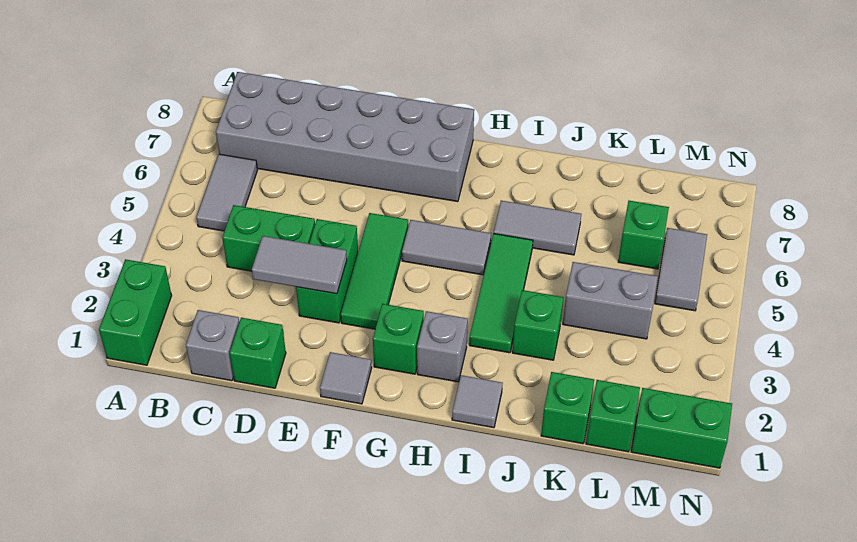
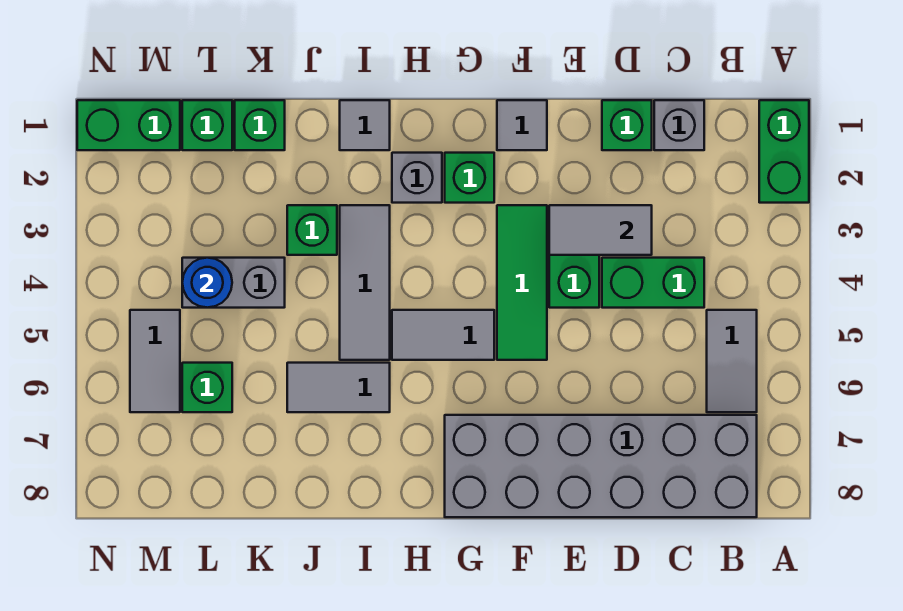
green 1x3 tile [469,234,533,353] -> grey 1x3 tile [340,205,390,360]
none -> blue 1x1 round brick [182,258,232,308]

